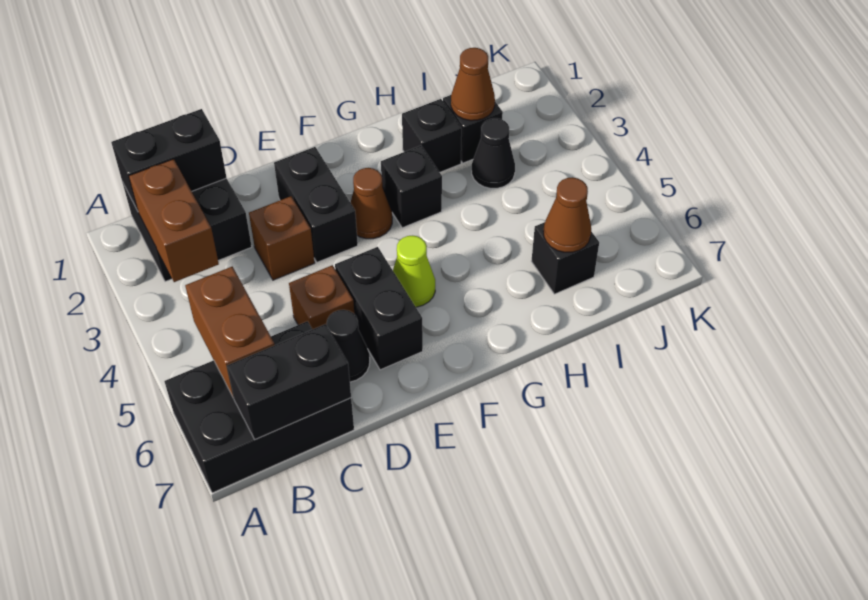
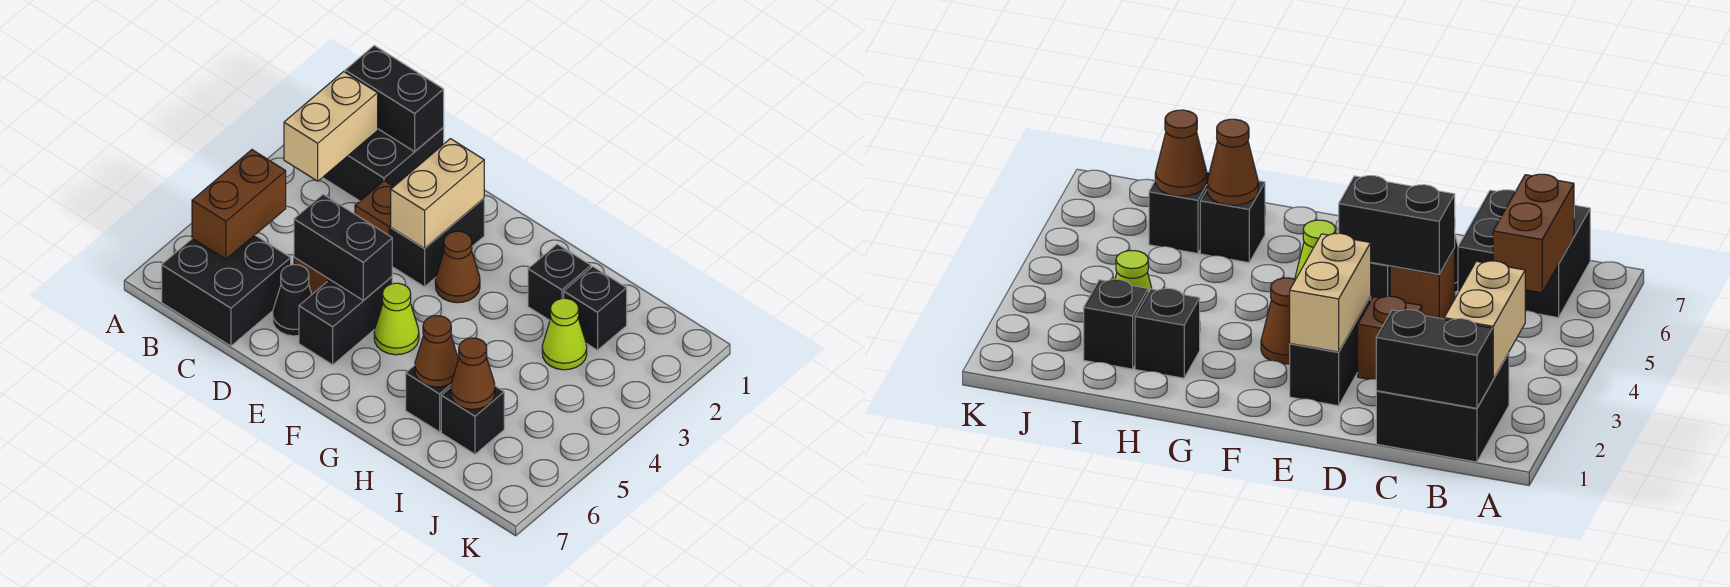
black 2x3 brick [164,321,354,493] -> black 2x2 brick [162,235,291,346]
brown 1x2 brick [129,159,219,282] -> tan 1x2 brick [284,71,378,181]
black 1x2 brick [227,324,351,440] -> black 1x2 brick moved to [294,194,392,301]
none -> tan 1x2 brick [391,139,484,249]
black 1x1 brick [381,146,442,228] -> black 1x1 brick moved to [406,365,451,432]
brown 1x1 cone [451,48,495,121] -> brown 1x1 cone moved to [415,316,458,387]
black 1x1 cone [472,118,515,188] -> lime 1x1 cone [542,298,587,370]

